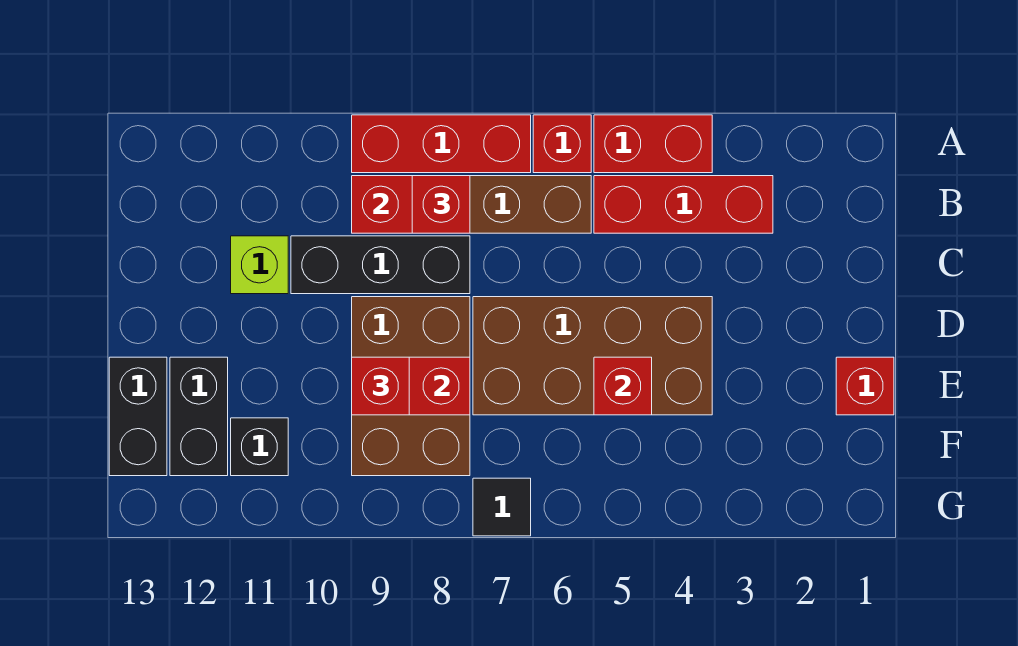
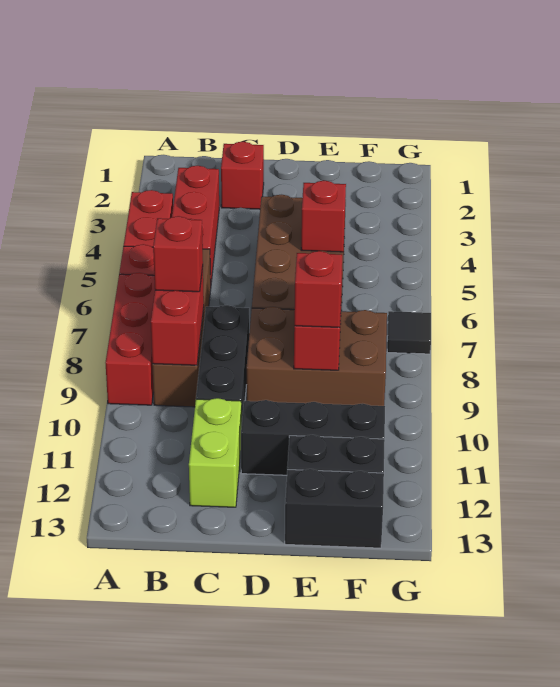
lime 1x1 brick [231,236,288,294] -> lime 1x2 brick [189,398,241,507]
red 1x1 brick [836,357,894,415] -> red 1x1 brick moved to [221,142,264,209]
black 1x1 brick [231,418,288,476] -> black 1x3 brick [241,400,385,475]

